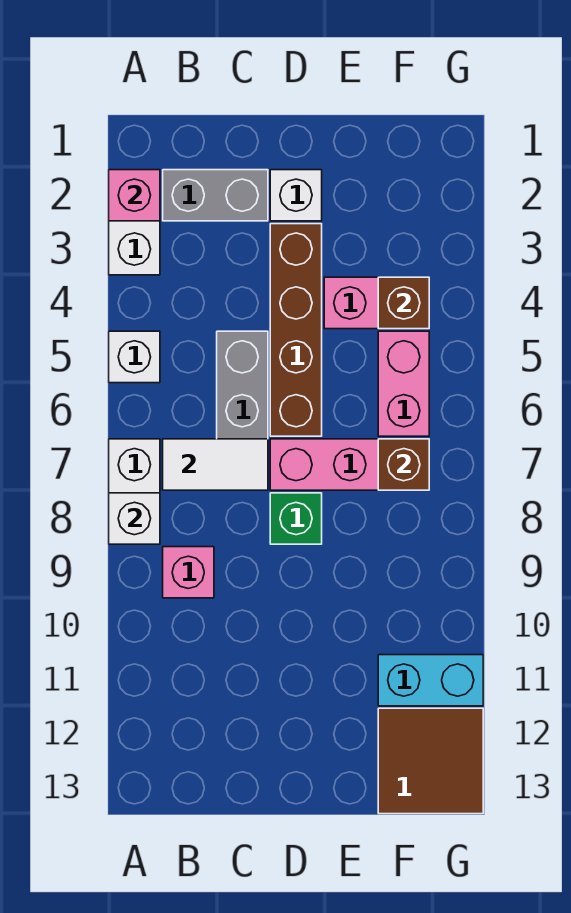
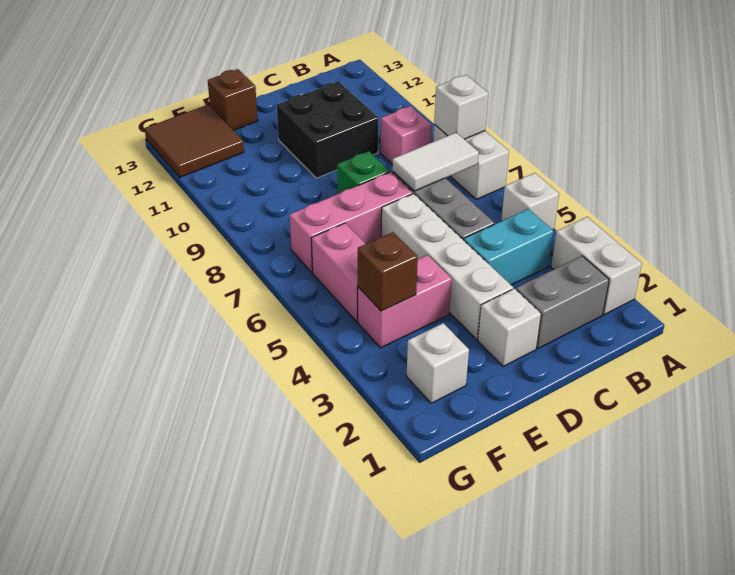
pink 1x1 brick [109,170,160,221] -> none
none -> black 2x2 brick [277,81,378,178]
brown 1x4 brick [270,224,322,436] -> white 1x4 brick [381,194,513,340]
none -> white 1x1 brick [407,323,469,403]
brown 1x1 brick [378,439,429,490] -> brown 1x1 brick moved to [208,69,258,131]
cyan 1x2 brick [378,655,483,706] -> cyan 1x2 brick moved to [464,209,553,285]

